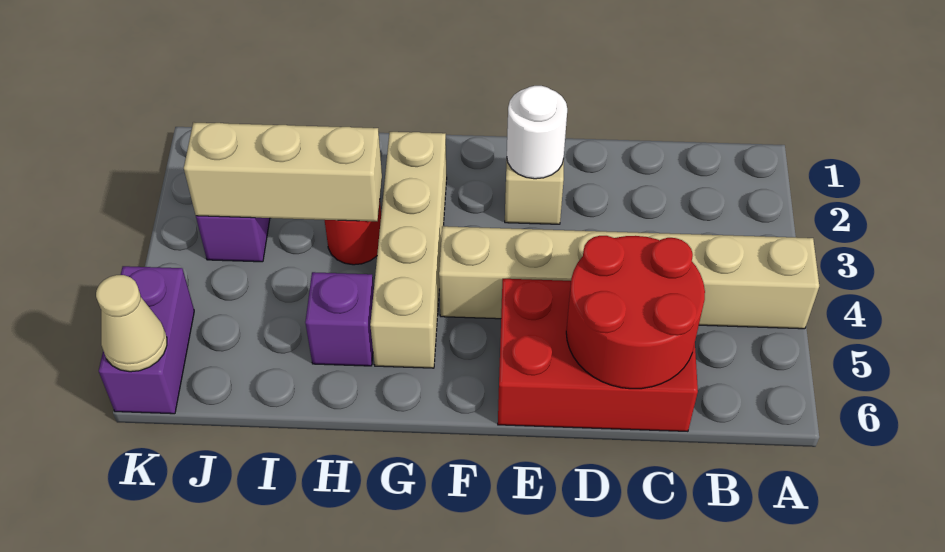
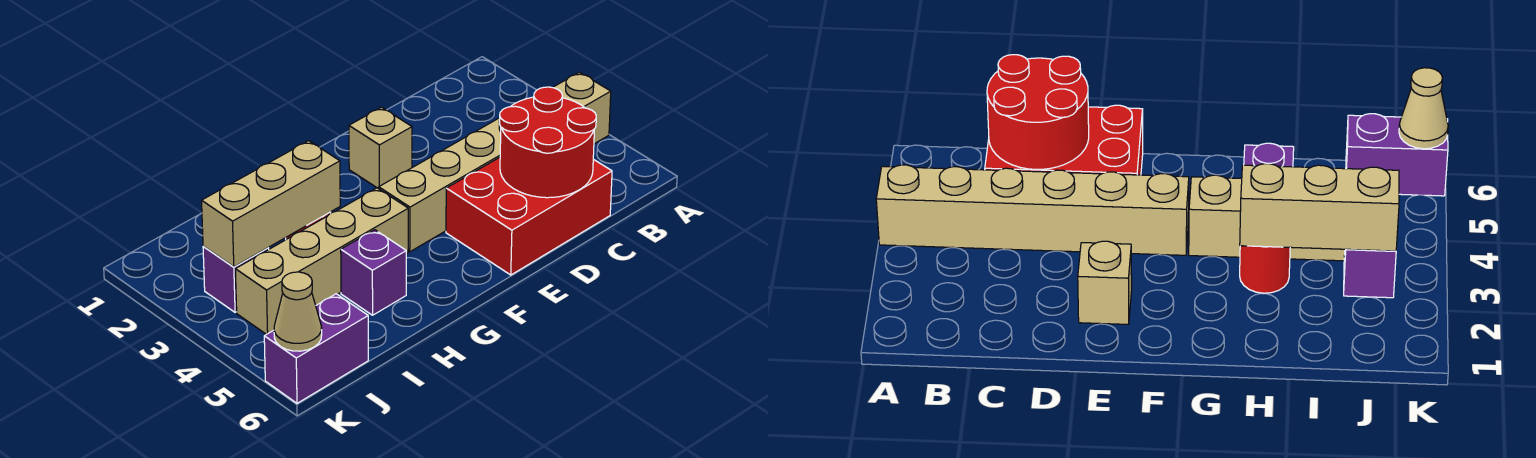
white 1x1 round brick [507,86,567,179] -> none
tan 1x4 brick [370,132,447,368] -> tan 1x4 brick turned to [235,188,408,335]
purple 1x2 brick [99,266,194,414] -> purple 1x2 brick turned to [264,294,368,403]

